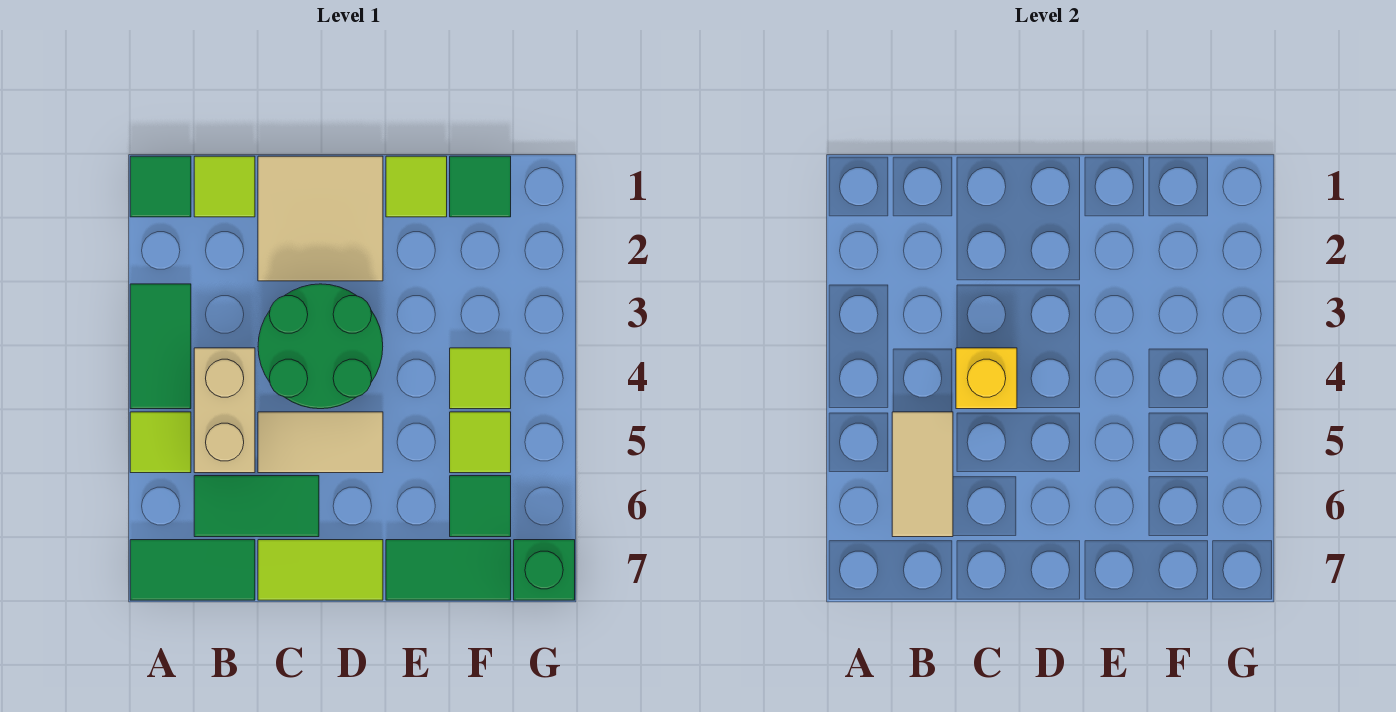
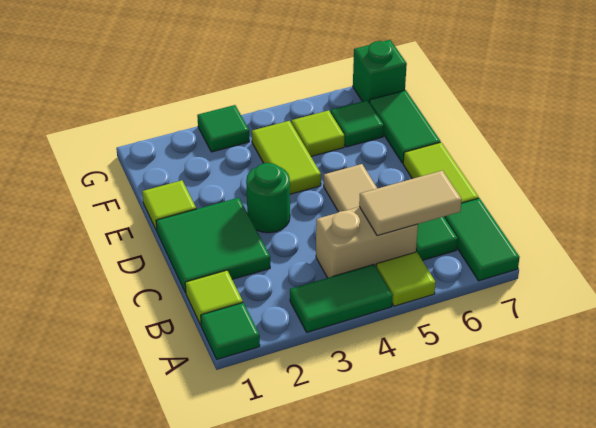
tan 2x2 tile [258,156,383,281] -> green 2x2 tile [156,198,270,293]
green 2x2 round brick [258,284,383,409] -> green 1x1 round brick [246,163,290,233]
yellow 1x1 brick [956,348,1017,409] -> none
green 1x1 tile [450,156,511,217] -> green 1x1 tile moved to [197,105,249,152]
lime 1x1 tile [450,348,511,409] -> lime 1x2 tile [252,121,321,194]

